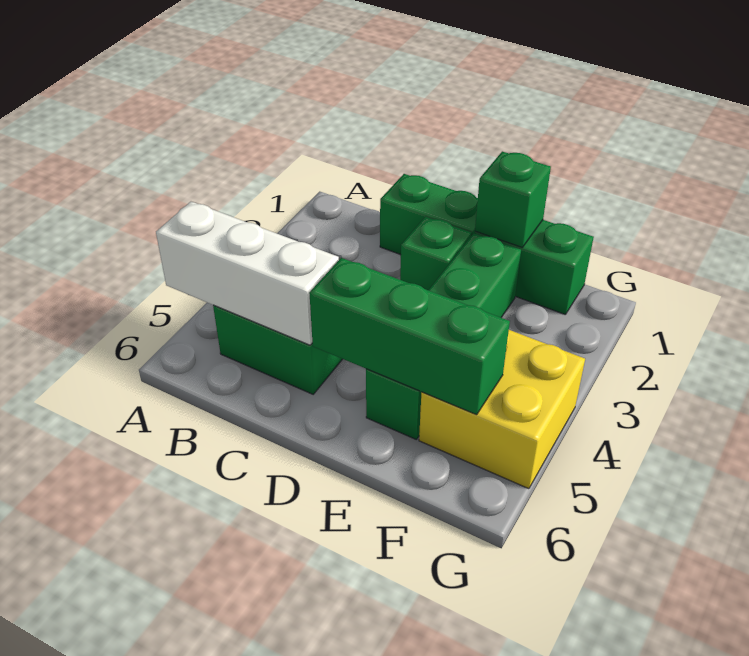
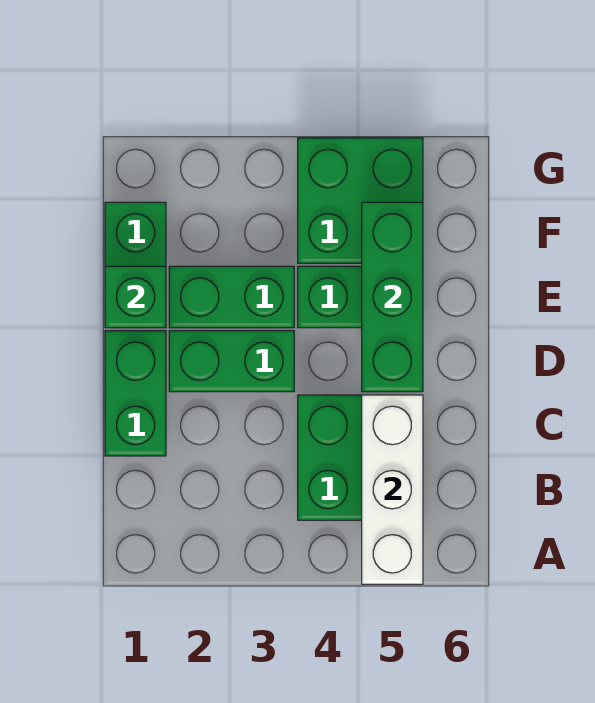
green 1x1 brick [400,217,471,290] -> green 1x2 brick [169,331,294,392]
yellow 2x2 brick [419,330,585,489] -> green 2x2 brick [298,138,423,263]

